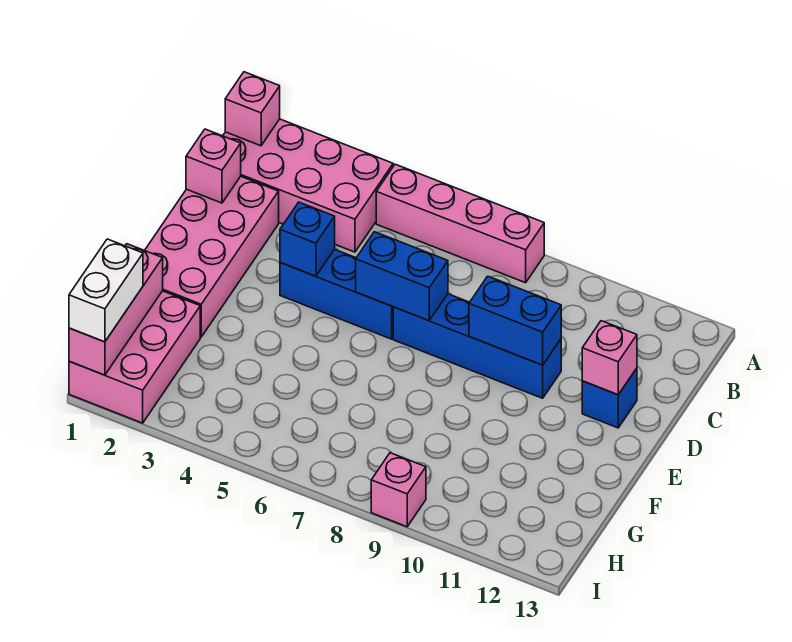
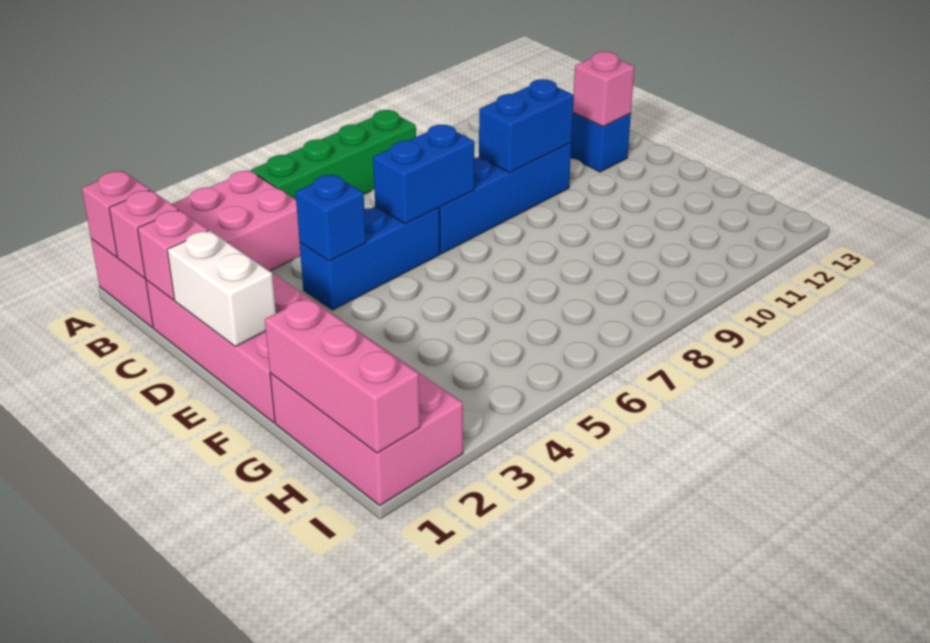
pink 1x4 brick [376,164,544,283] -> green 1x4 brick [251,110,416,200]
white 1x2 brick [69,239,143,342] -> white 1x2 brick moved to [167,230,276,346]
pink 1x1 brick [371,453,426,527] -> pink 1x1 brick moved to [109,190,178,278]

